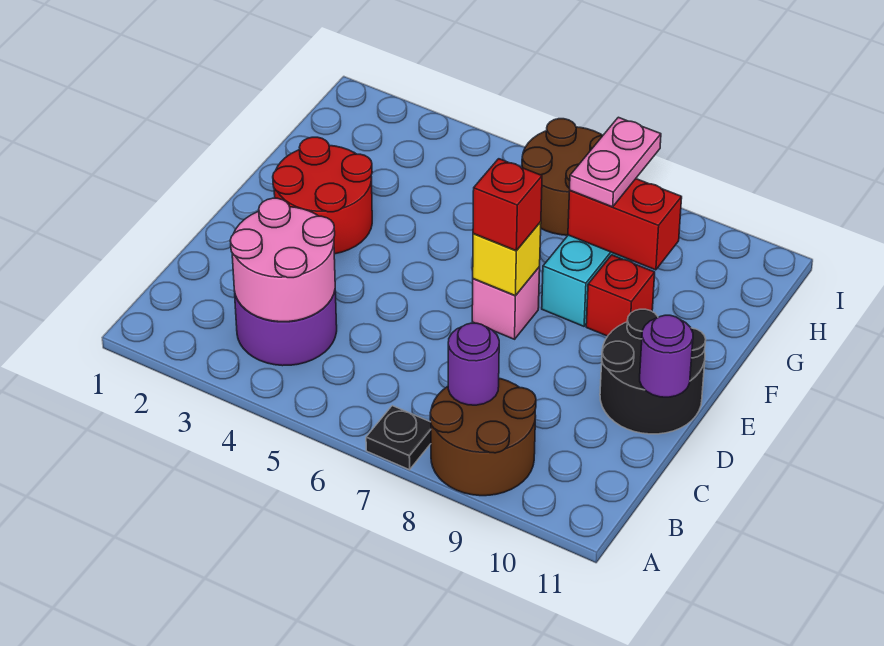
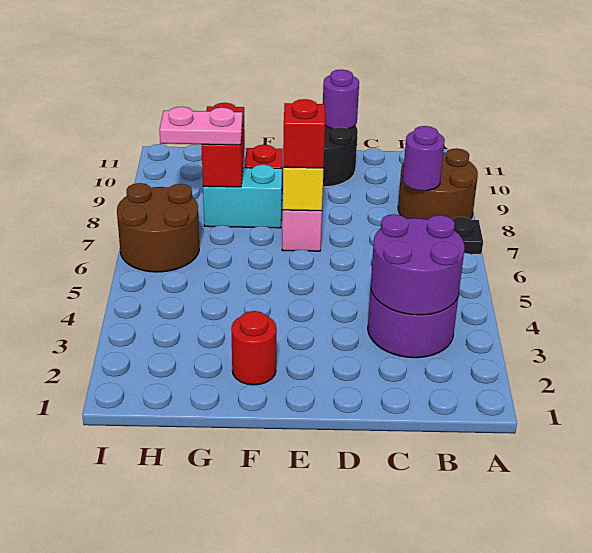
pink 2x2 round brick [230,198,335,322] -> purple 2x2 round brick [371,214,465,315]
red 2x2 round brick [273,137,372,254] -> red 1x1 round brick [231,311,277,385]

